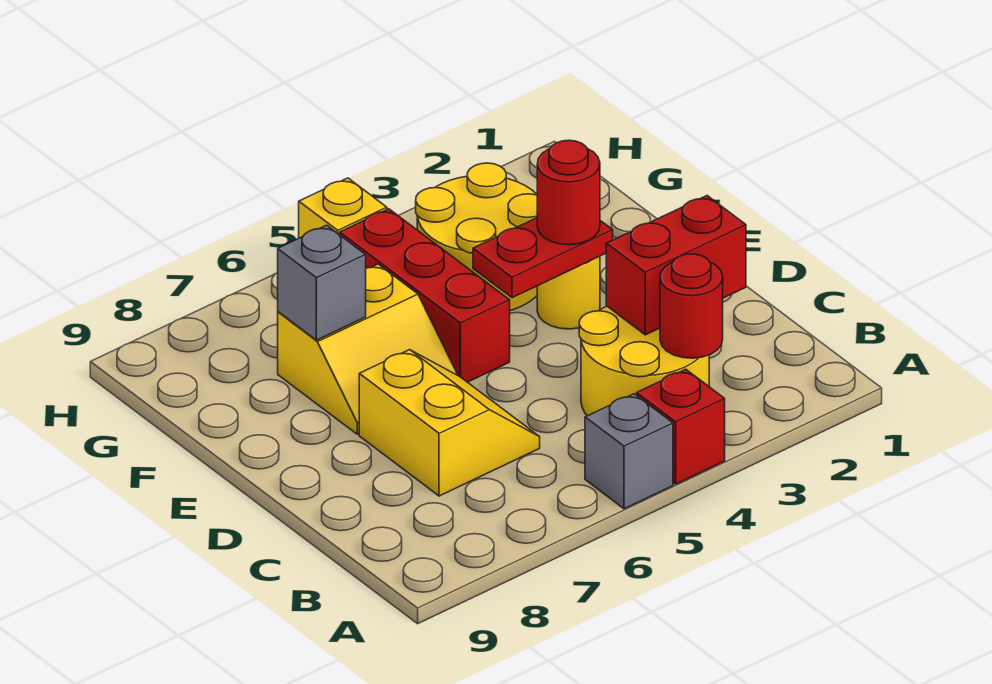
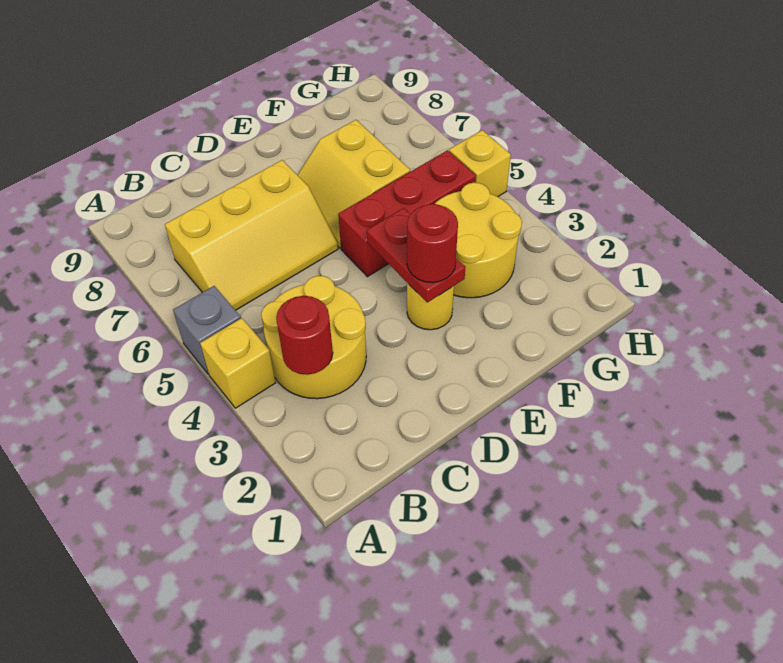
red 1x1 brick [637,369,725,484] -> yellow 1x1 brick [200,318,276,408]
red 1x2 brick [606,196,746,335] -> none
yellow 2x2 slope [359,350,540,496] -> yellow 2x3 slope [165,160,338,310]
grey 1x1 brick [278,225,366,340] -> none

